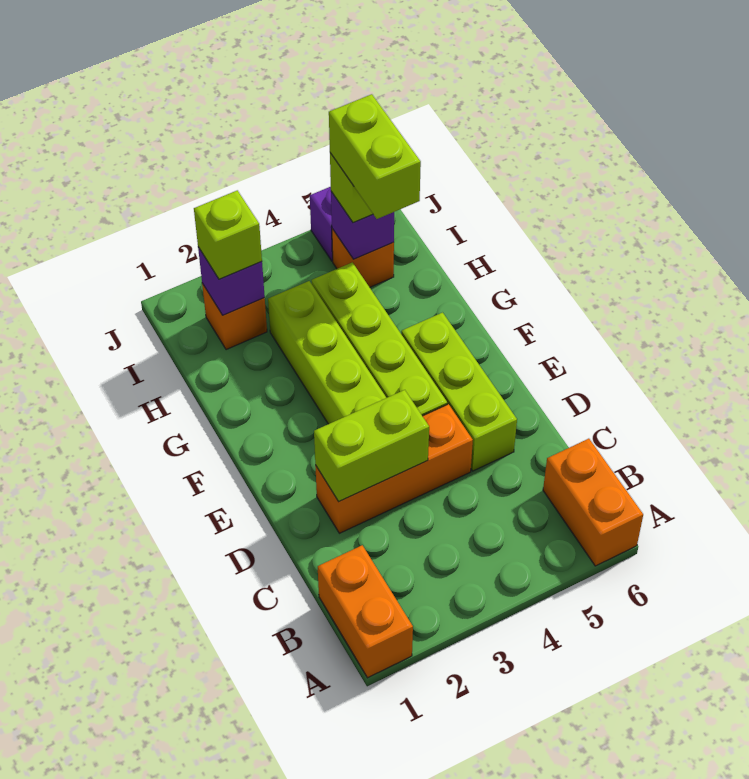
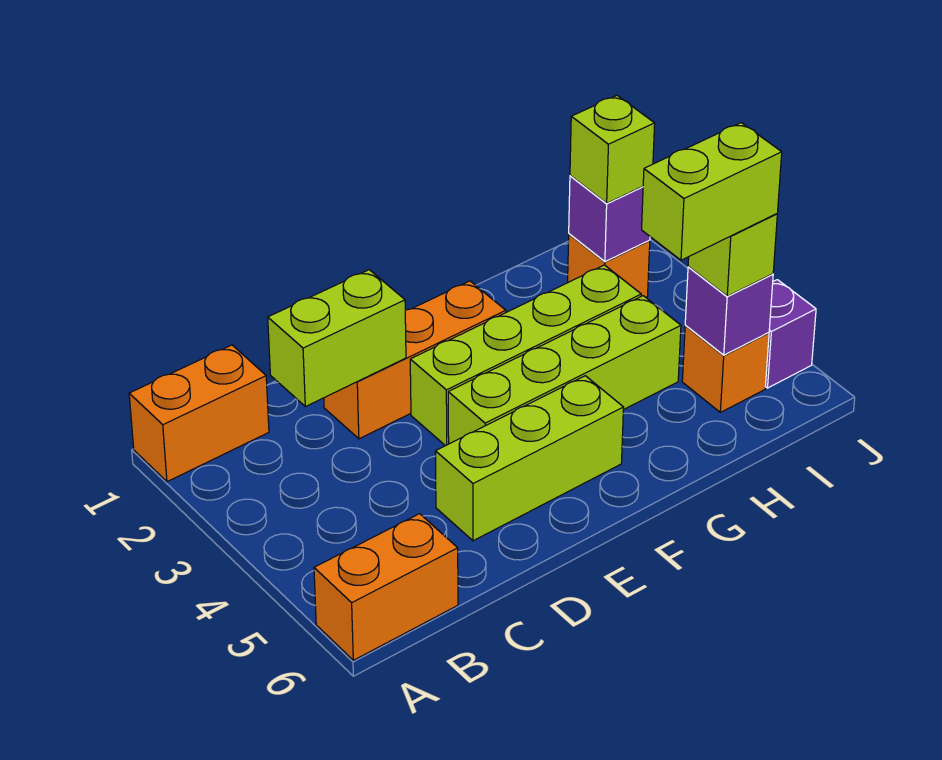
orange 1x3 brick [315,404,473,533] -> orange 1x3 brick turned to [324,281,506,439]
lime 1x2 brick [314,390,429,501] -> lime 1x2 brick turned to [268,270,406,407]

